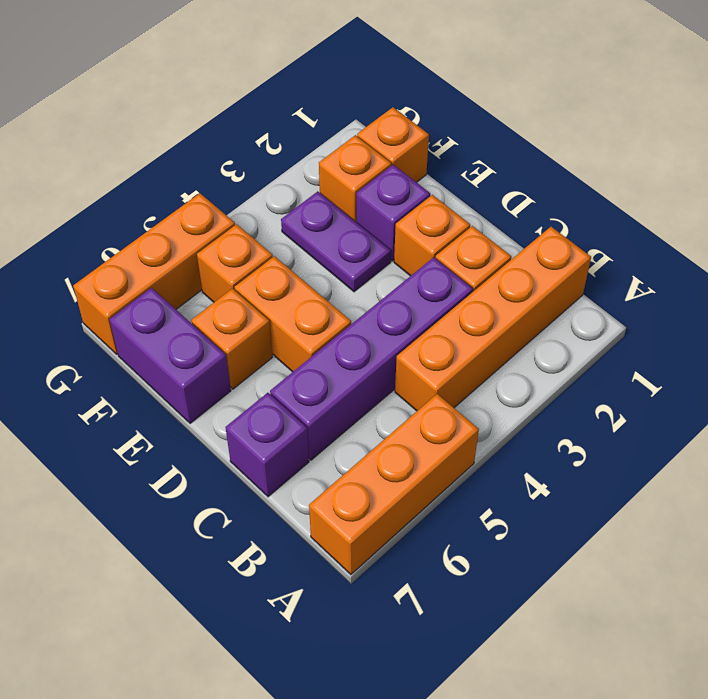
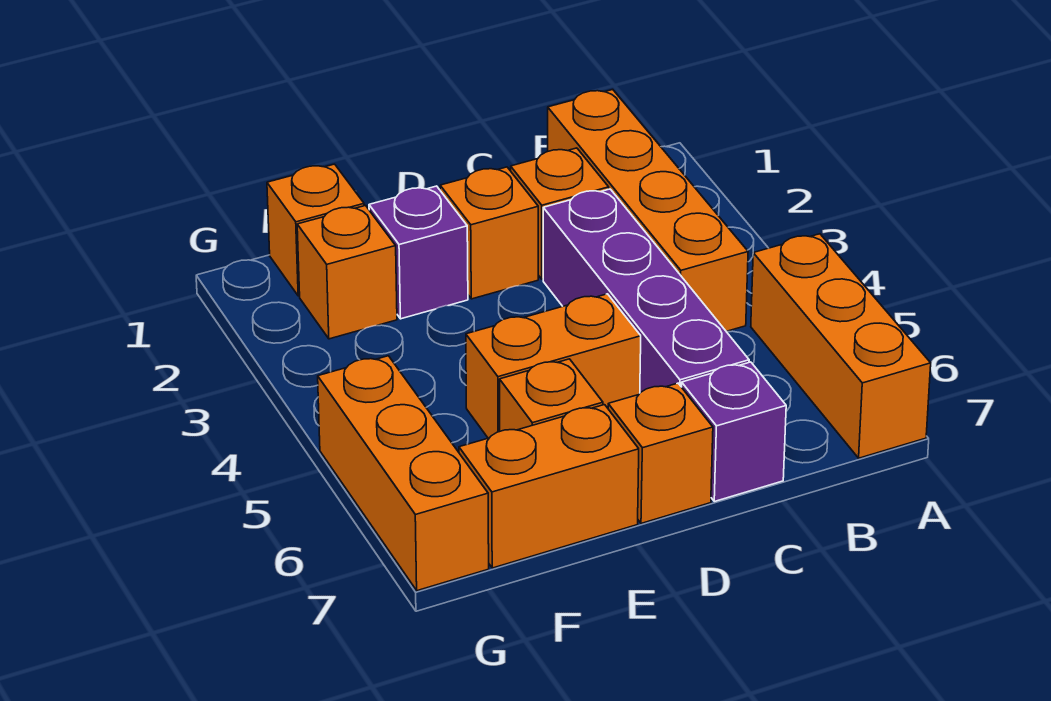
purple 1x2 plate [281,191,391,292] -> none
purple 1x2 brick [110,288,231,423] -> orange 1x2 brick [459,405,639,568]
orange 1x1 brick [197,224,273,302] -> orange 1x1 brick moved to [608,383,713,523]

